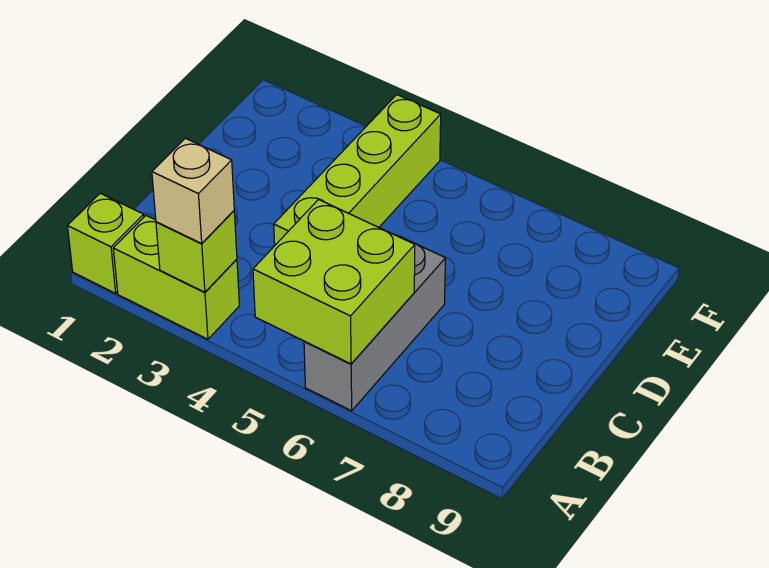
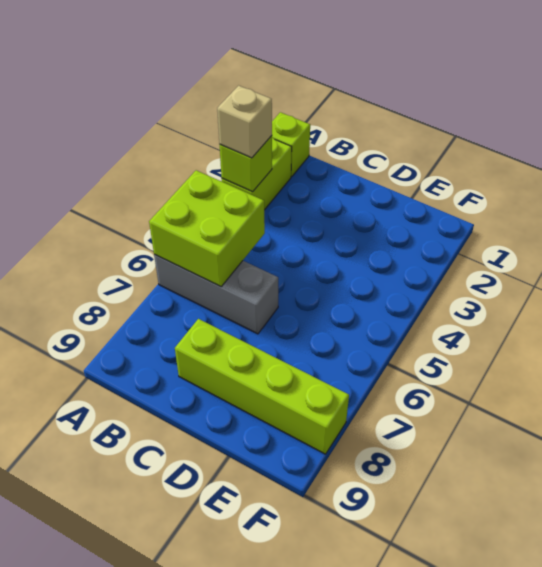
lime 1x4 brick [274,95,441,245] -> lime 1x4 brick moved to [175,319,349,454]

